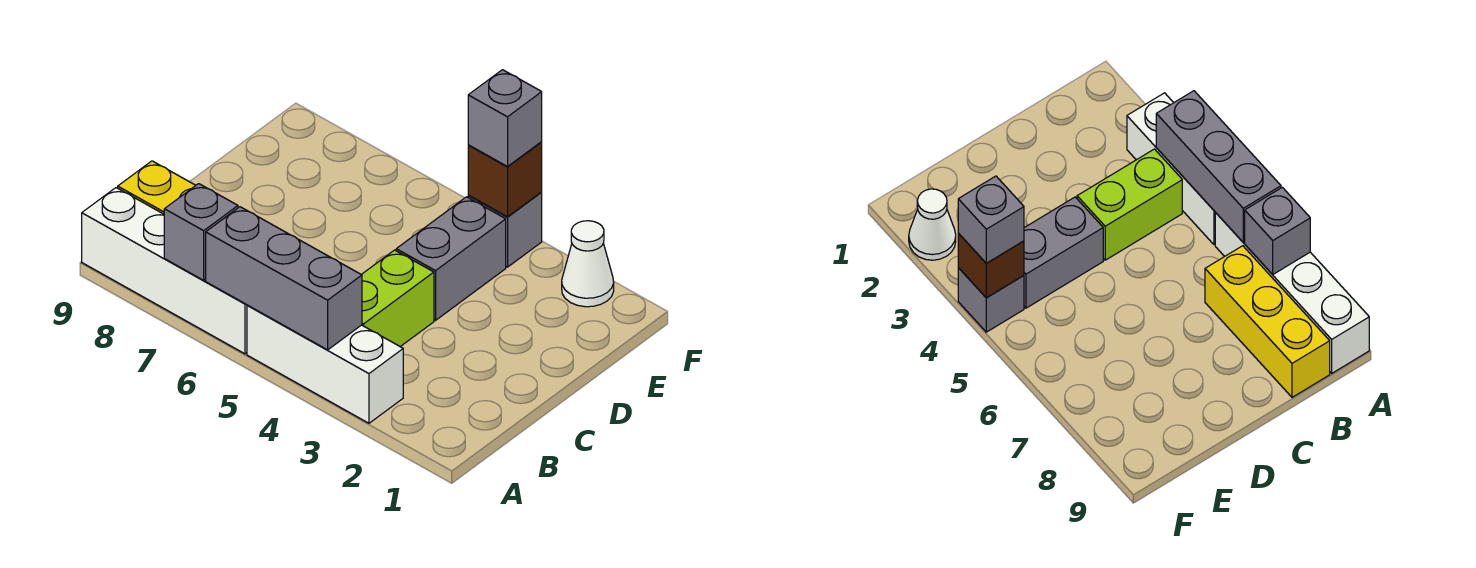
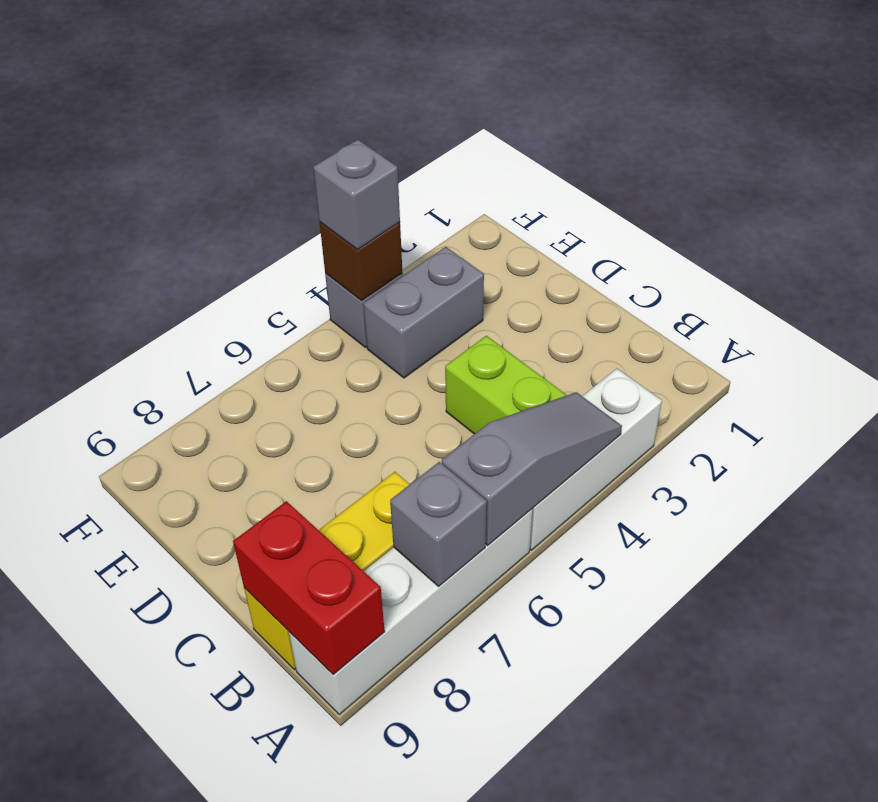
grey 1x3 brick [206,207,362,350] -> grey 1x3 slope [442,392,622,545]
none -> red 1x2 brick [233,501,385,675]
grey 1x2 brick [396,197,506,320] -> grey 1x2 brick turned to [364,247,484,378]
white 1x1 cone [562,221,614,307] -> none

